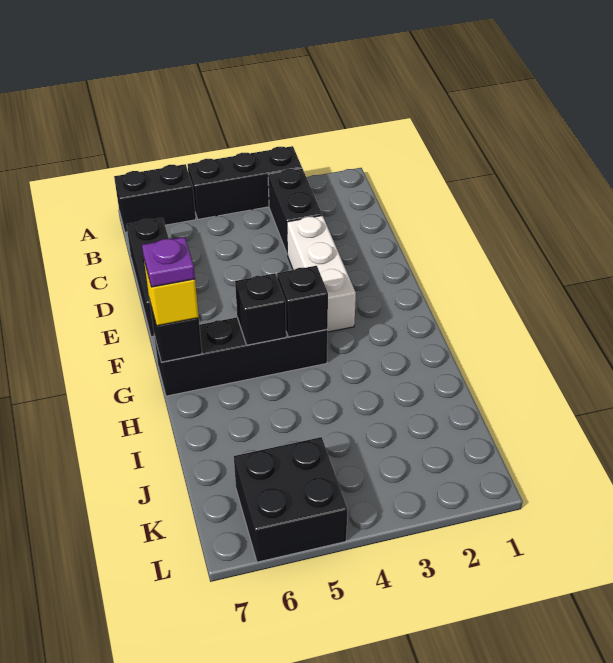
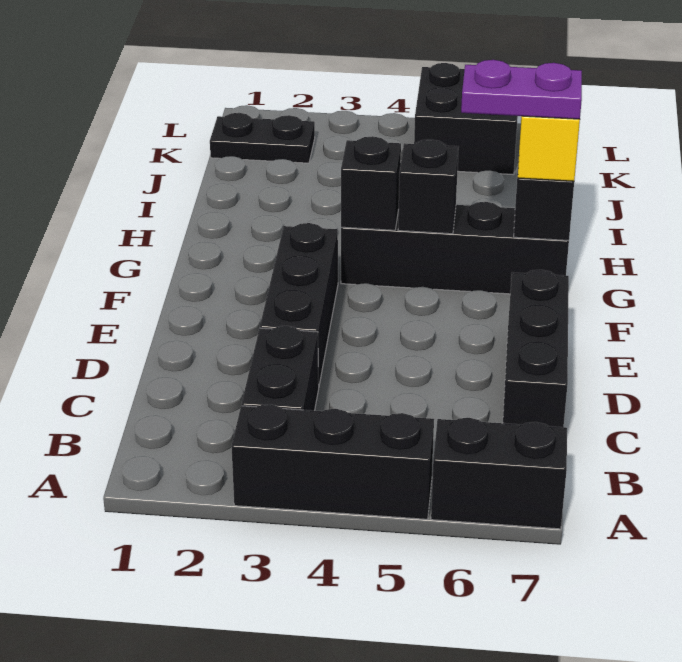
white 1x3 brick [287,215,356,332] -> black 1x3 brick [260,223,338,384]
purple 1x1 plate [142,237,195,287] -> purple 1x2 plate [461,60,582,119]
none -> black 1x2 plate [210,113,315,163]

